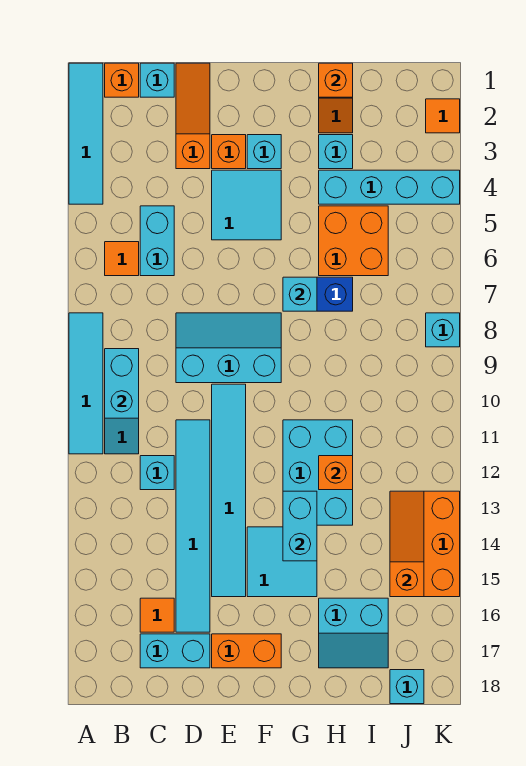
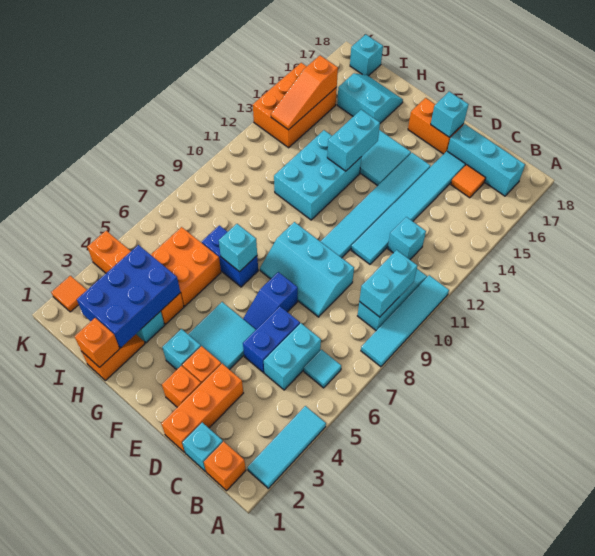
cyan 1x4 tile [69,63,103,204] -> cyan 1x3 tile [248,406,326,488]
orange 1x1 tile [105,242,139,276] -> cyan 1x1 tile [304,350,341,388]
cyan 1x2 brick [140,634,210,668] -> cyan 1x3 brick [447,124,525,196]
orange 1x3 slope [176,63,210,169] -> orange 1x3 brick [161,364,243,452]
none -> blue 1x2 brick [243,307,300,373]
none -> blue 1x2 slope [243,272,298,329]
none -> blue 2x3 brick [77,245,181,348]
cyan 1x4 brick [319,170,460,204] -> orange 1x4 brick [87,231,184,324]
orange 1x1 brick [319,456,353,490] -> orange 1x1 brick moved to [162,366,201,407]
cyan 1x1 brick [426,313,460,347] -> cyan 1x1 brick moved to [431,92,469,137]

